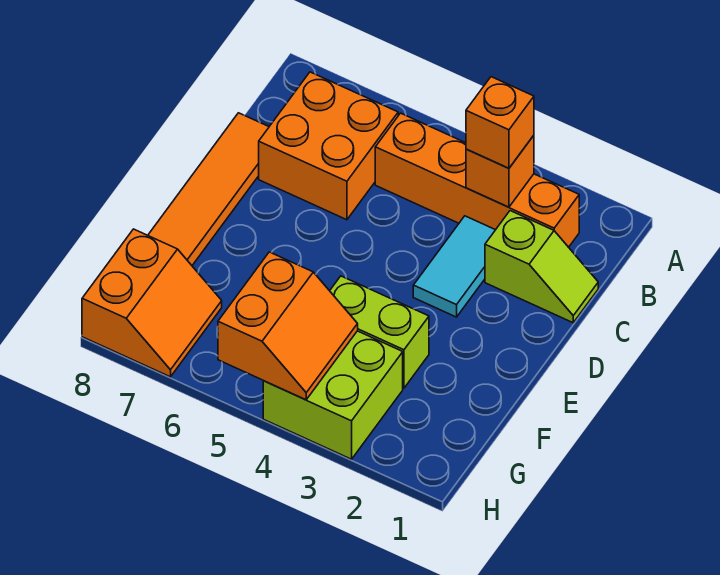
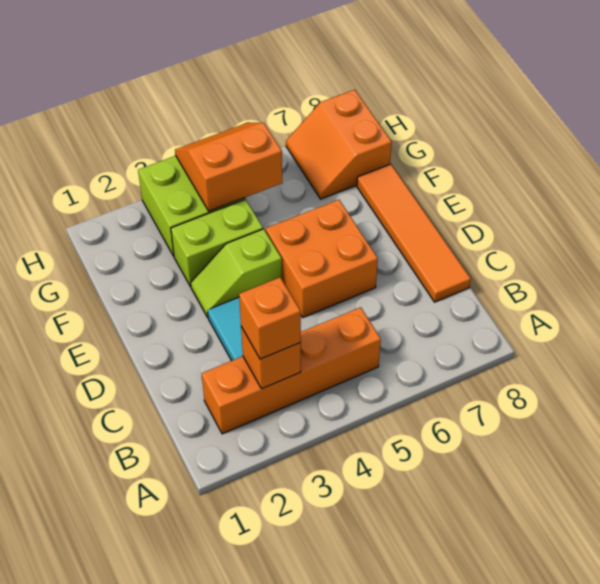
orange 2x2 brick [259,72,398,220] -> orange 2x2 brick moved to [266,200,378,317]
lime 1x2 slope [485,211,598,323] -> lime 1x2 slope moved to [191,229,282,317]
orange 2x2 slope [218,252,358,400] -> orange 2x2 slope turned to [175,123,282,211]

